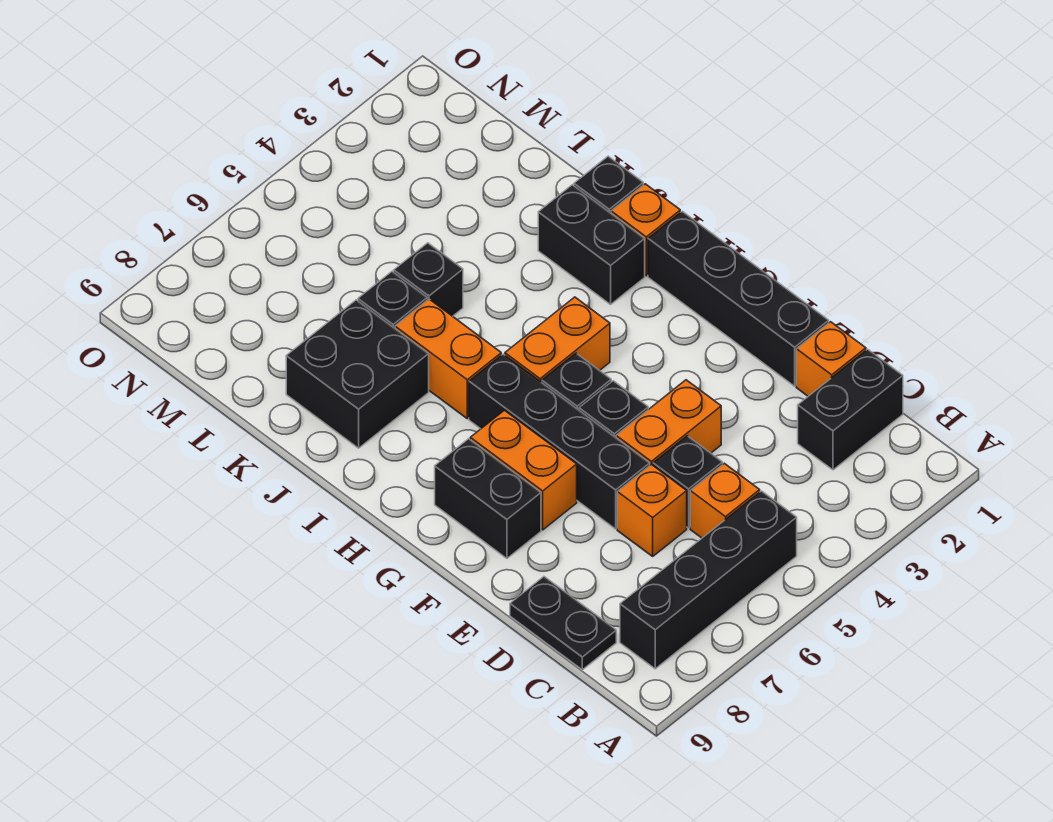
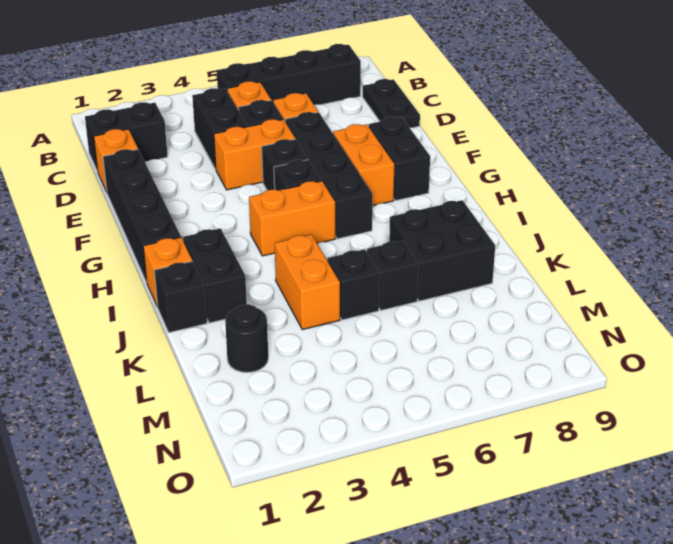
none -> black 1x2 brick [192,88,248,169]
orange 1x2 brick [395,299,501,419] -> orange 1x2 brick moved to [275,234,340,330]
none -> black 1x1 round brick [225,304,268,373]

